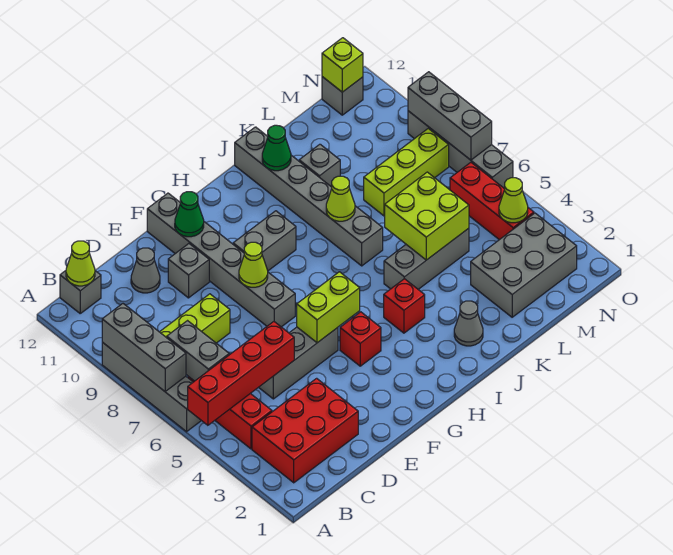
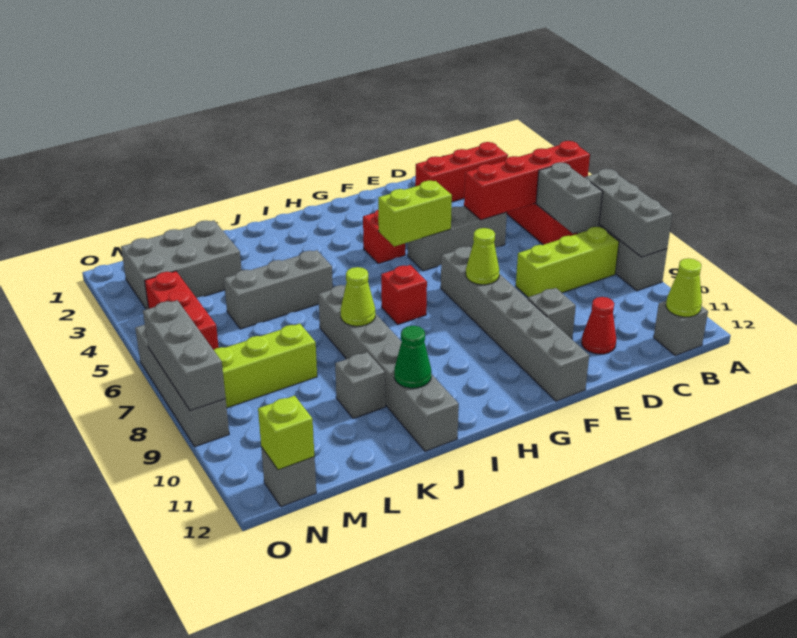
red 2x3 brick [252,378,358,483] -> red 1x3 brick [415,142,508,202]
grey 1x1 cone [131,248,160,293] -> red 1x1 cone [581,297,616,354]
green 1x1 cone [175,192,204,237] -> none
grey 1x2 brick [233,211,296,271] -> none
red 1x1 brick [384,279,425,333] -> red 1x1 brick moved to [381,265,427,324]
grey 1x1 cone [454,301,483,346] -> none
lime 2x2 brick [385,172,469,260] -> none
lime 1x1 cone [499,178,528,223] -> none

